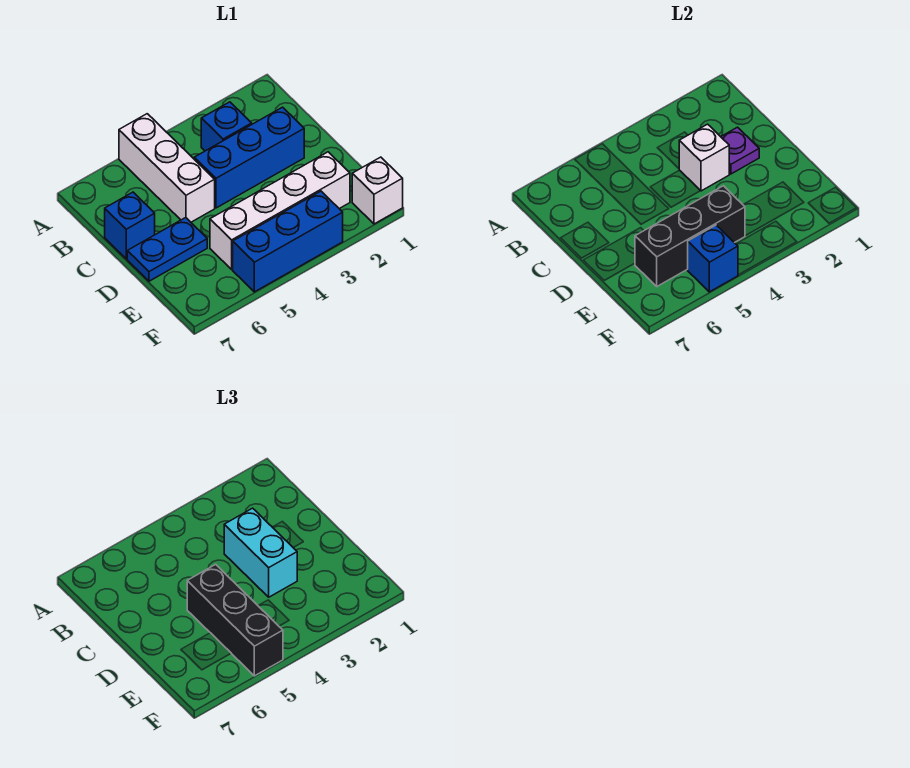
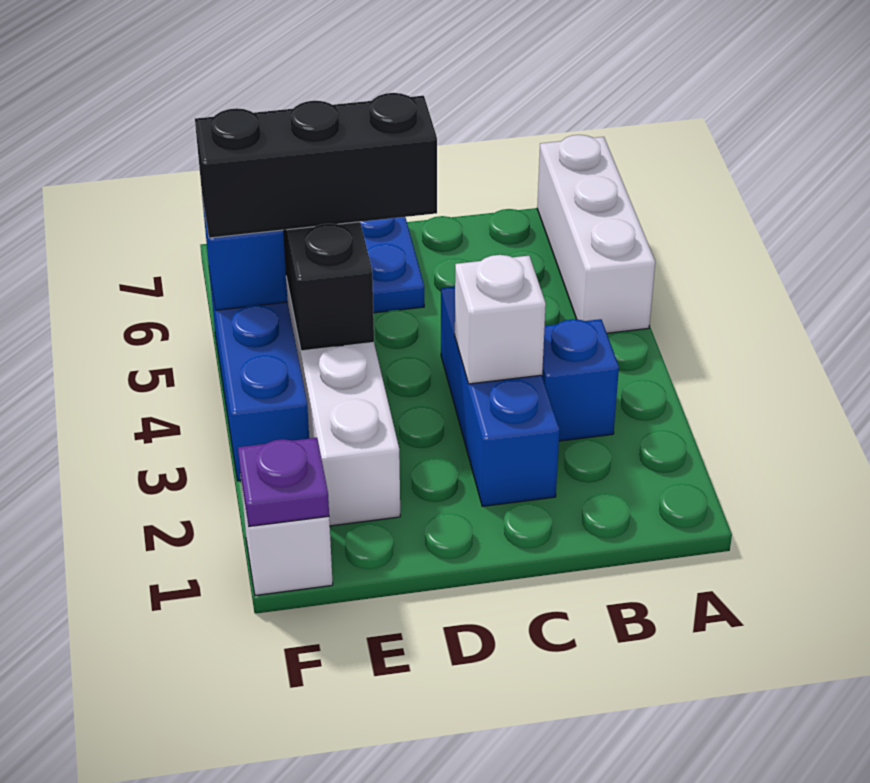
white 1x3 brick [119,114,215,222] -> white 1x3 brick turned to [537,135,655,333]
purple 1x1 plate [721,127,759,174] -> purple 1x1 plate moved to [238,438,329,526]
cyan 1x2 brick [224,508,297,597] -> none
blue 1x1 brick [105,192,155,259] -> none

